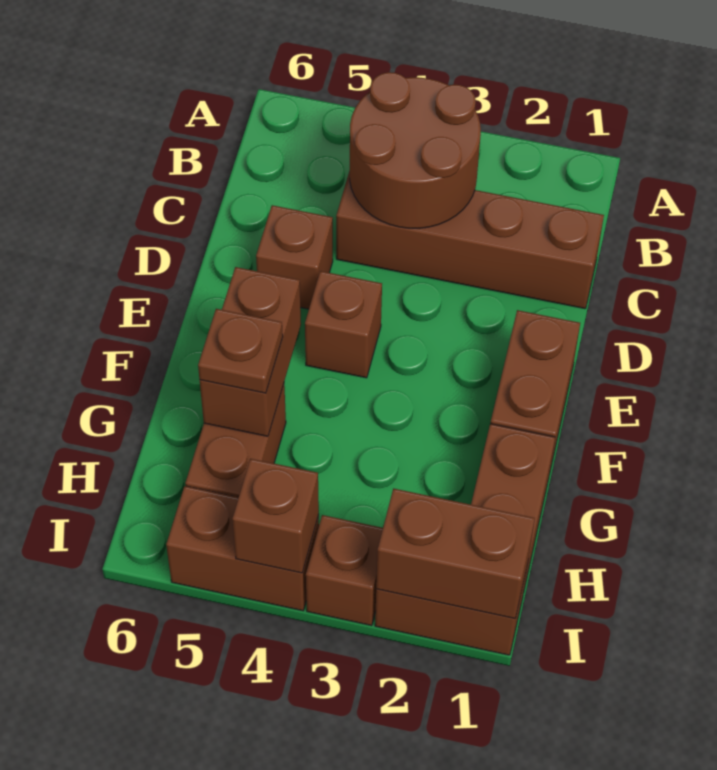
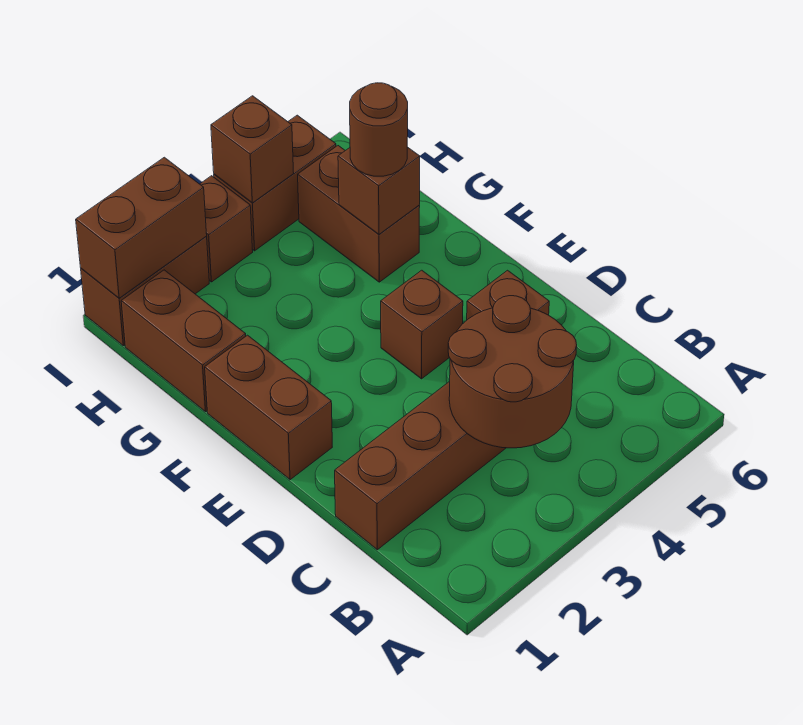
brown 1x2 brick [200,267,301,436] -> brown 1x1 brick [338,147,420,234]
brown 1x1 plate [198,309,283,393] -> brown 1x1 round brick [350,83,408,176]

